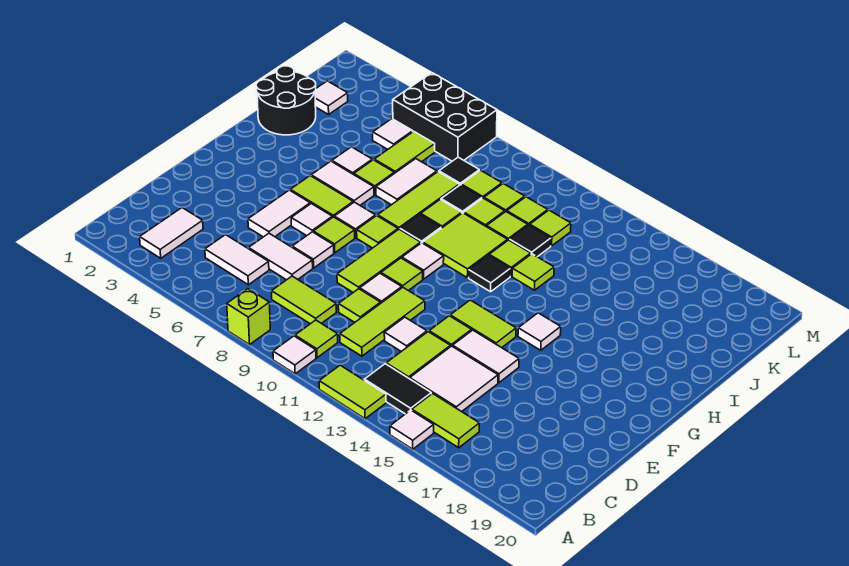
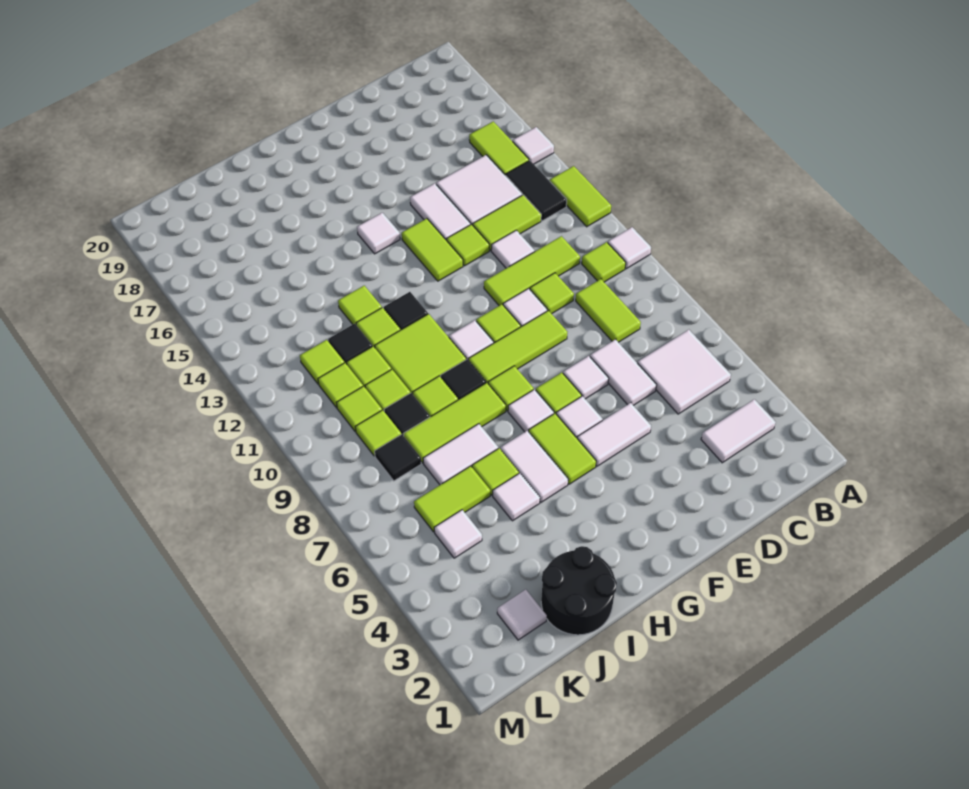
lime 1x1 brick [227,289,270,345] -> none
white 1x2 tile [205,235,269,285] -> white 2x2 tile [638,330,731,414]
black 2x3 brick [393,73,497,161] -> none

